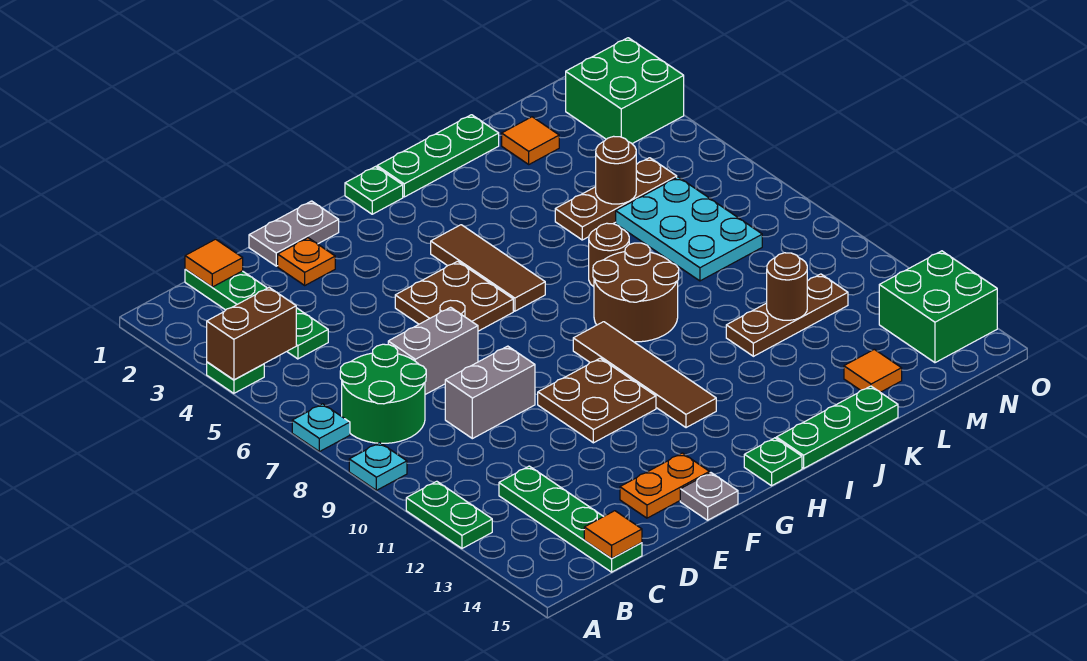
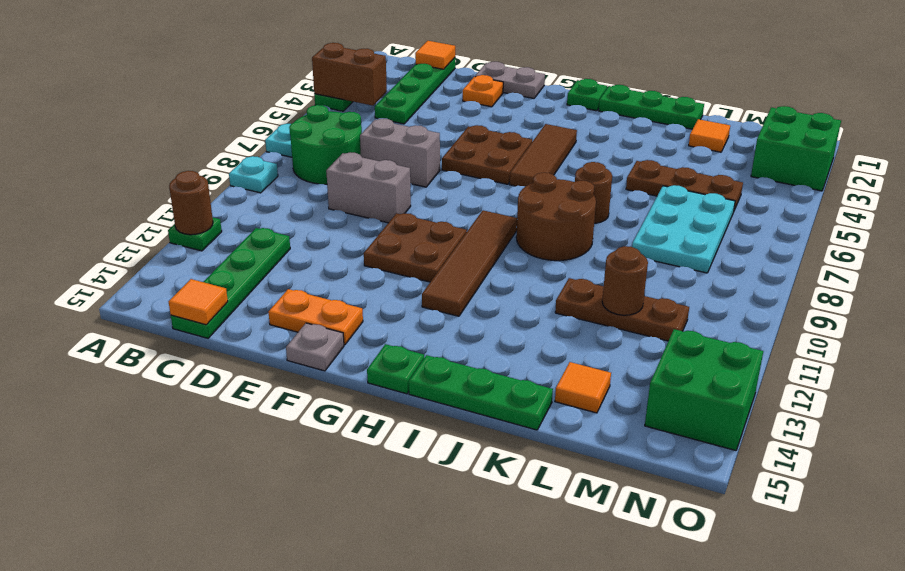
green 1x2 plate [406,481,492,548] -> green 1x1 plate [168,217,222,251]
brown 1x1 round brick [596,136,636,204] -> brown 1x1 round brick moved to [169,171,213,235]

